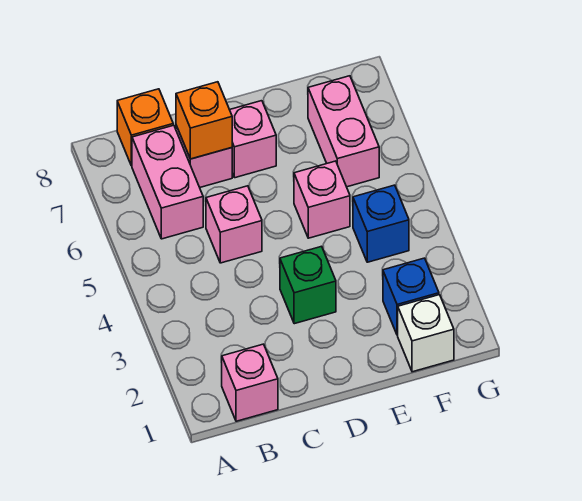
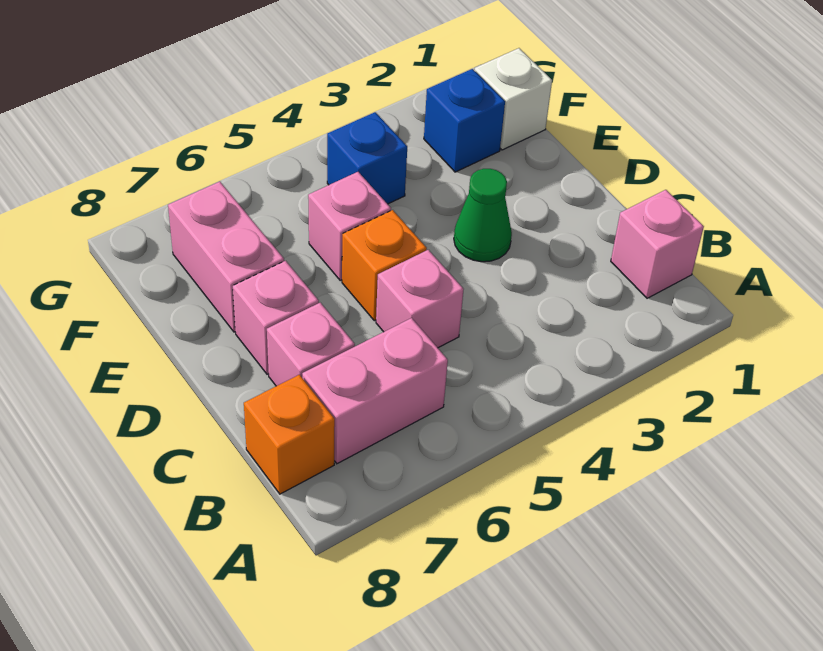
orange 1x1 brick [176,82,232,159] -> orange 1x1 brick moved to [342,210,427,321]
green 1x1 brick [280,246,336,324] -> green 1x1 cone [454,169,512,262]
pink 1x2 brick [308,76,379,187] -> pink 1x2 brick turned to [168,182,284,332]

